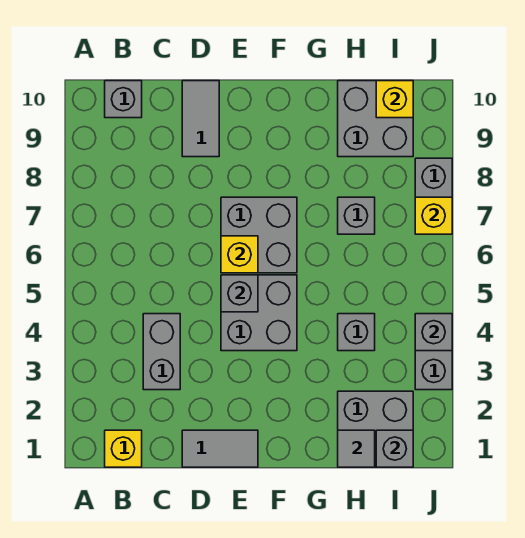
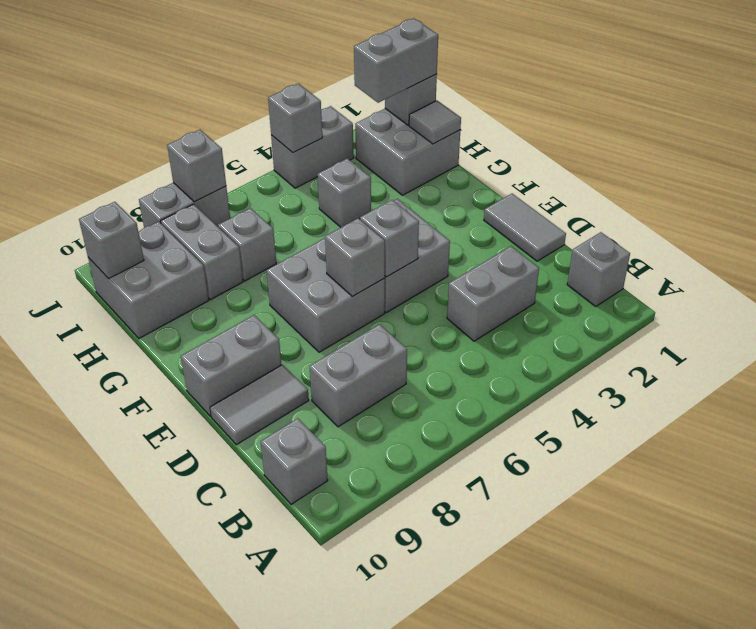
yellow 1x1 brick [105,430,142,467] -> grey 1x1 brick [567,232,630,306]
none -> grey 1x2 brick [309,324,407,427]
yellow 1x1 brick [221,236,258,273] -> grey 1x1 brick [325,218,385,297]
none -> grey 1x2 brick [181,315,281,417]
none -> grey 1x2 brick [161,204,243,300]
none -> grey 1x2 brick [354,18,438,103]
yellow 1x1 brick [376,81,413,118] -> grey 1x1 brick [79,202,144,279]
yellow 1x1 brick [415,197,452,234] -> grey 1x1 brick [167,130,226,202]

